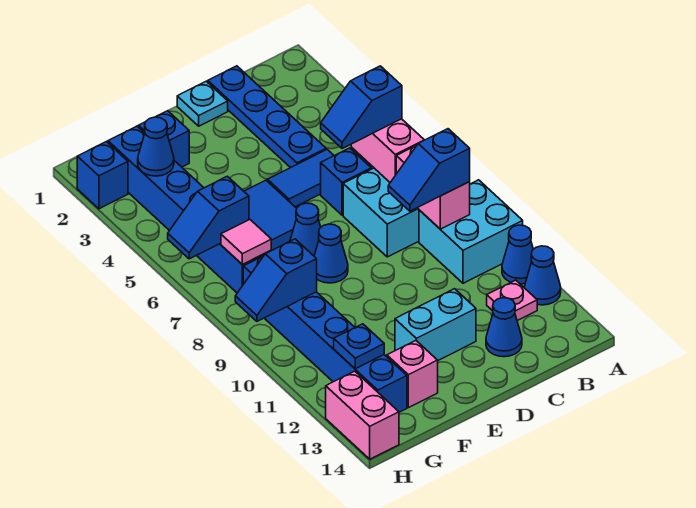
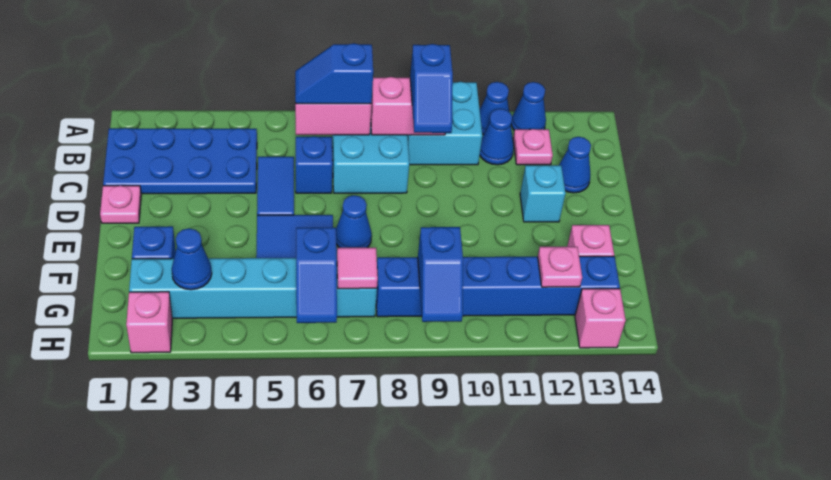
blue 1x2 slope [321,66,402,149] -> blue 1x2 slope turned to [295,43,373,104]
blue 1x4 plate [208,66,326,168] -> blue 2x4 plate [103,128,257,194]
cyan 1x1 plate [177,81,228,126] -> pink 1x1 plate [100,186,141,223]
cyan 1x2 brick [395,289,476,360] -> cyan 1x1 brick [520,165,566,222]
blue 1x1 cone [314,224,348,283] -> blue 1x1 cone moved to [480,109,514,165]
blue 1x6 brick [108,126,270,293] -> cyan 1x6 brick [129,258,377,318]
blue 1x1 plate [334,324,384,369] -> pink 1x1 plate [538,247,582,287]
blue 1x1 brick [77,141,128,209] -> pink 1x1 brick [126,292,172,353]
pink 1x2 brick [326,371,399,459] -> pink 1x1 brick [575,289,626,348]

